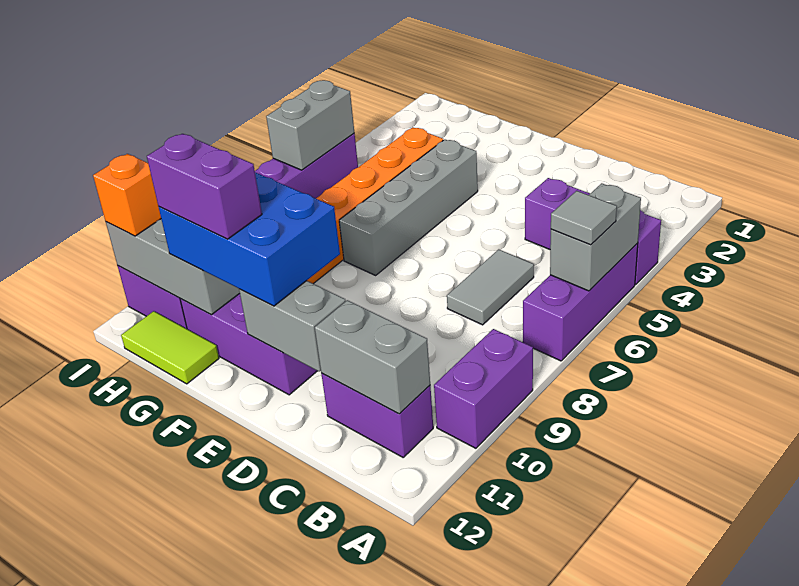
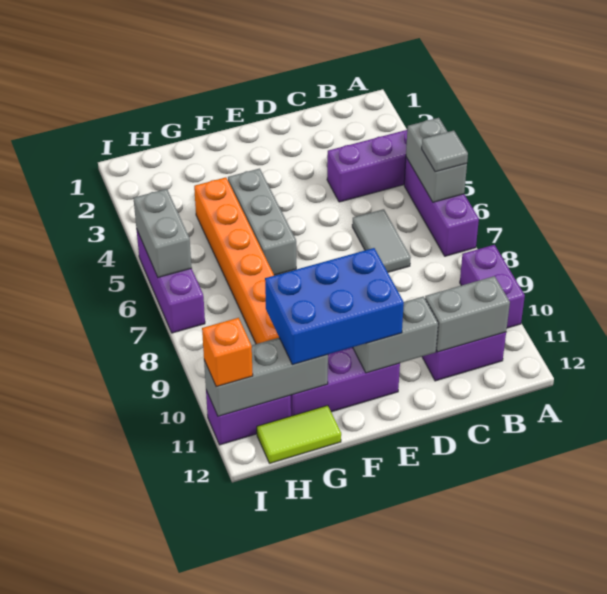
grey 1x4 brick [339,140,478,275] -> grey 1x3 brick [228,169,296,275]
purple 1x2 brick [147,134,262,239] -> none

